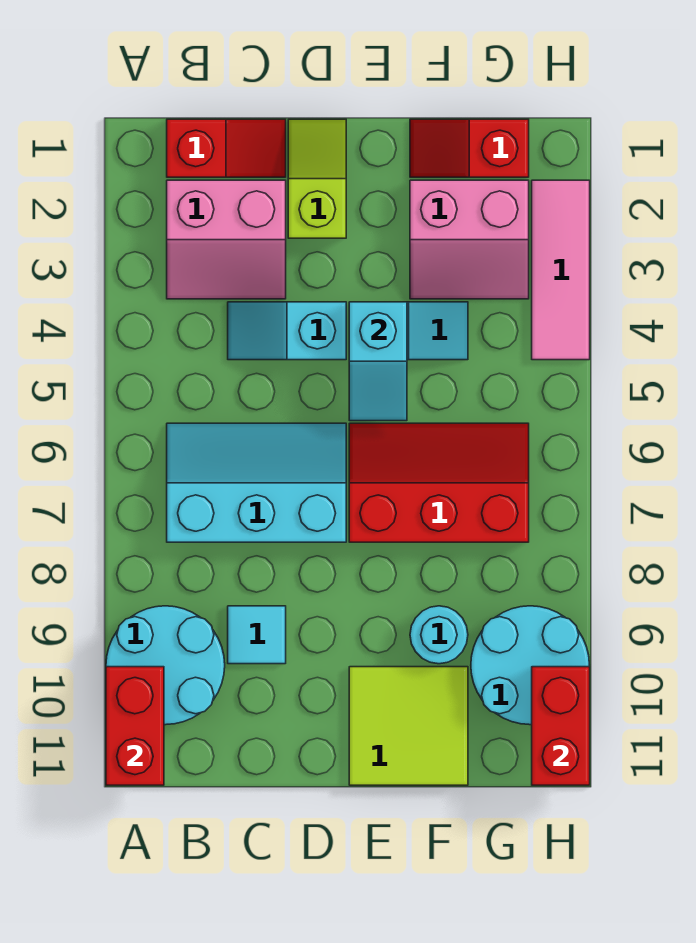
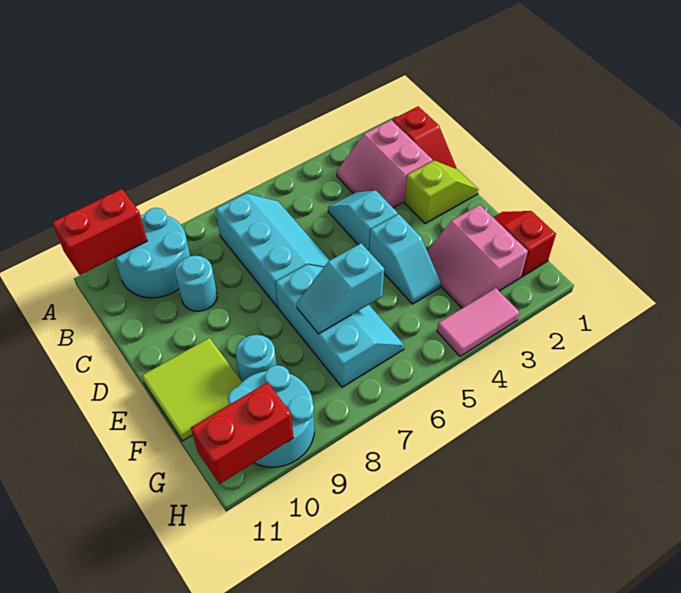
cyan 1x1 tile [228,606,286,664] -> cyan 1x1 round brick [175,256,217,311]
cyan 1x2 slope [349,302,407,421] -> cyan 1x2 slope moved to [297,243,384,334]
red 2x3 slope [349,423,529,542] -> cyan 2x3 slope [276,264,404,387]
pink 1x3 tile [532,180,590,360] -> pink 1x2 tile [437,288,520,356]

